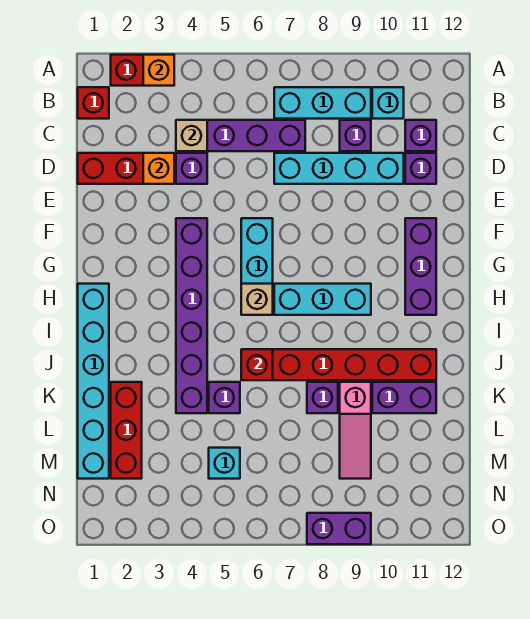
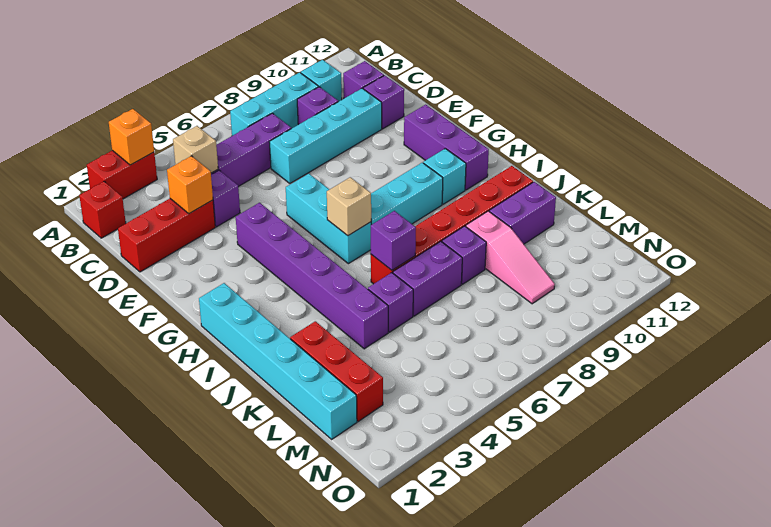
red 1x1 brick [241,349,273,380] -> purple 1x1 brick [371,211,416,270]
cyan 1x1 brick [209,448,240,479] -> cyan 1x1 brick moved to [423,148,466,204]
purple 1x2 brick [307,513,371,544] -> purple 1x2 brick moved to [393,241,462,316]

